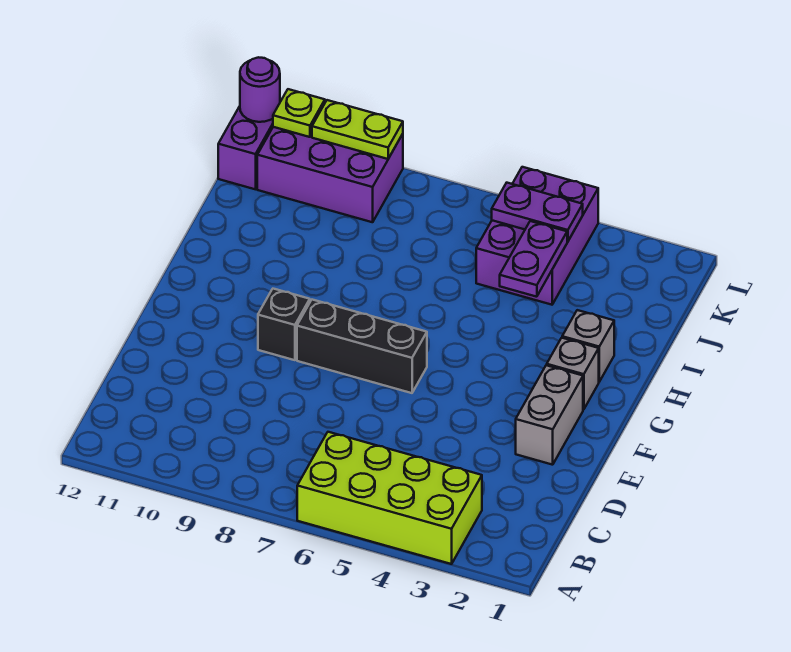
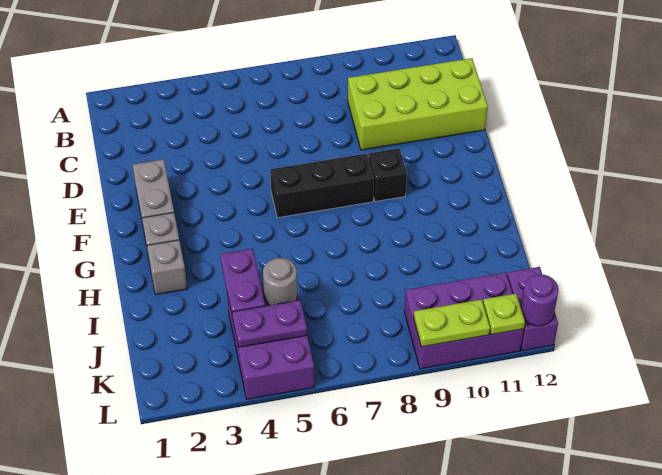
lime 2x4 brick [297,432,482,564] -> lime 2x4 brick moved to [348,58,488,150]
none -> grey 1x1 round brick [263,258,297,305]

